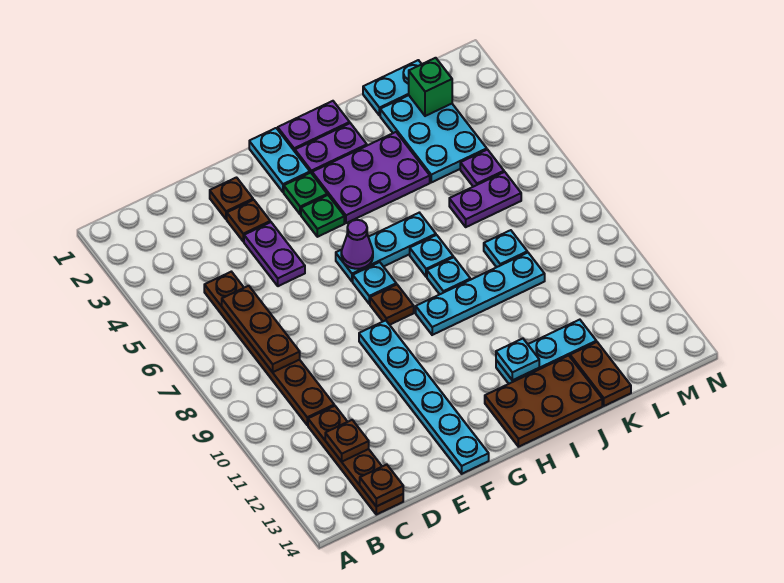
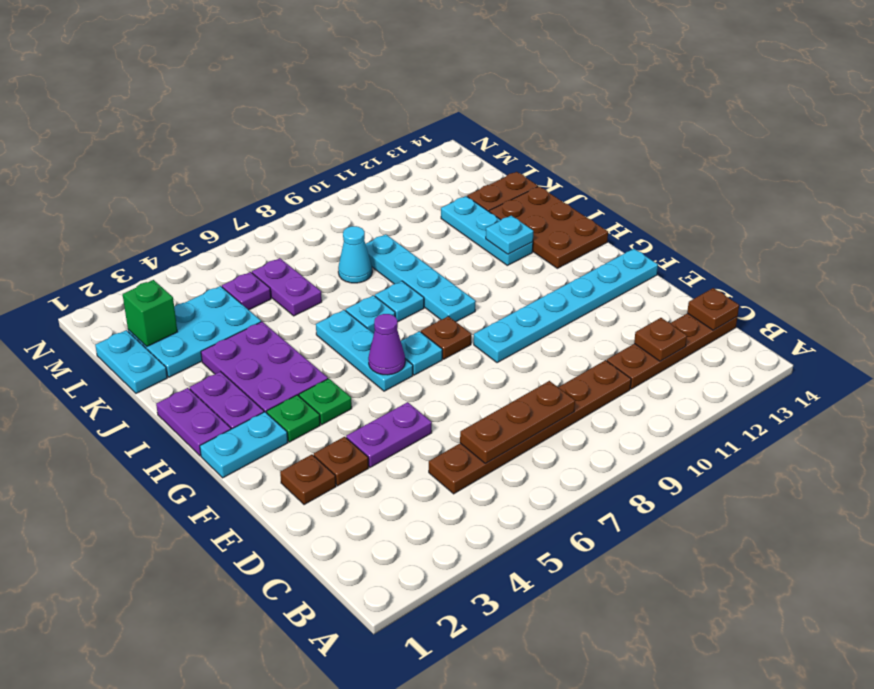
cyan 1x1 plate [484,230,527,267] -> cyan 1x1 cone [338,226,372,283]

